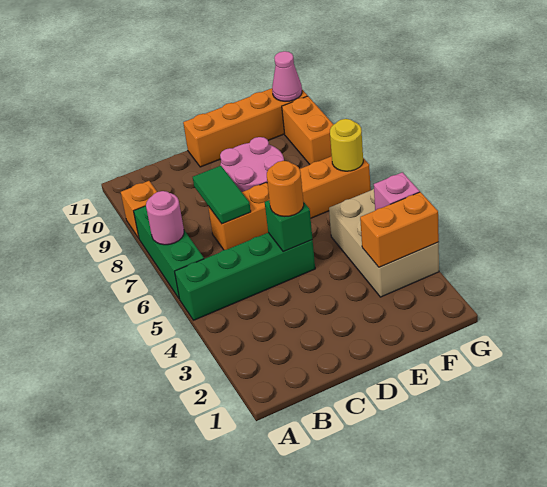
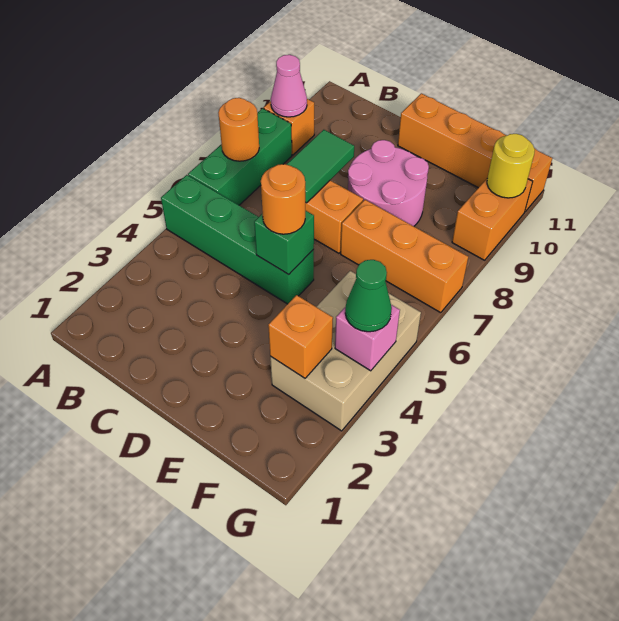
pink 1x1 round brick [146,191,184,245] -> orange 1x1 round brick [218,98,259,161]
orange 1x2 brick [360,192,439,267] -> orange 1x1 brick [268,295,333,378]
none -> green 1x1 cone [345,260,392,332]
yellow 1x1 round brick [330,119,363,171] -> yellow 1x1 round brick moved to [487,134,535,198]
pink 1x1 cone [272,51,302,101] -> pink 1x1 cone moved to [271,55,307,117]

